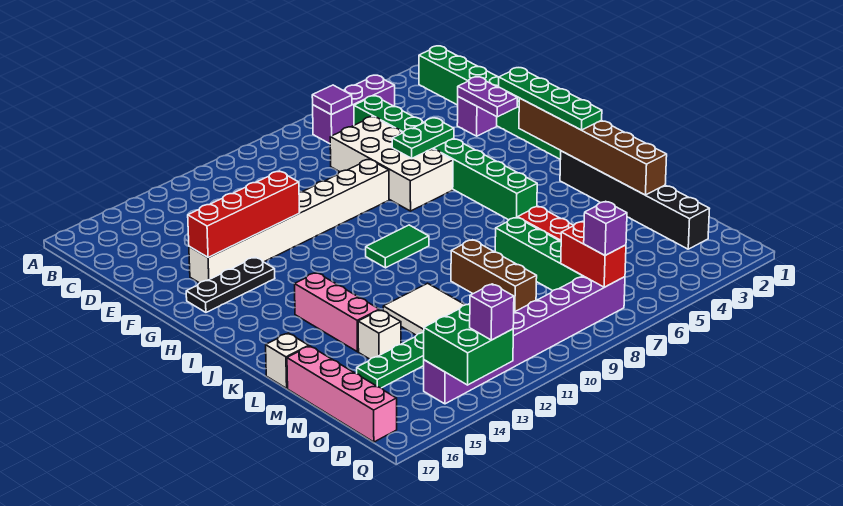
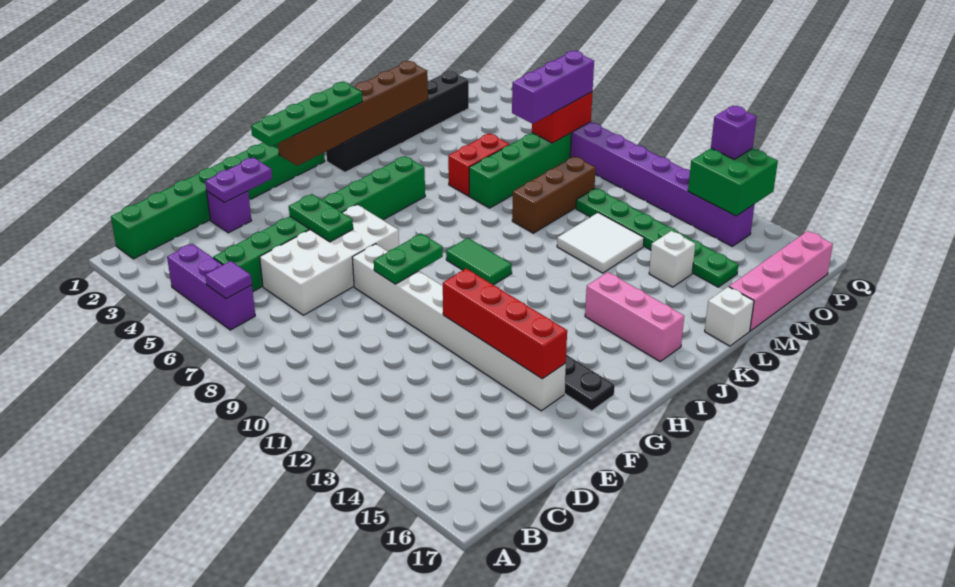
none -> green 1x2 plate [374,234,443,284]
pink 1x3 brick [295,273,379,352] -> pink 1x3 brick turned to [585,272,684,361]
purple 1x1 brick [584,201,627,256] -> purple 1x3 brick [512,51,594,124]

